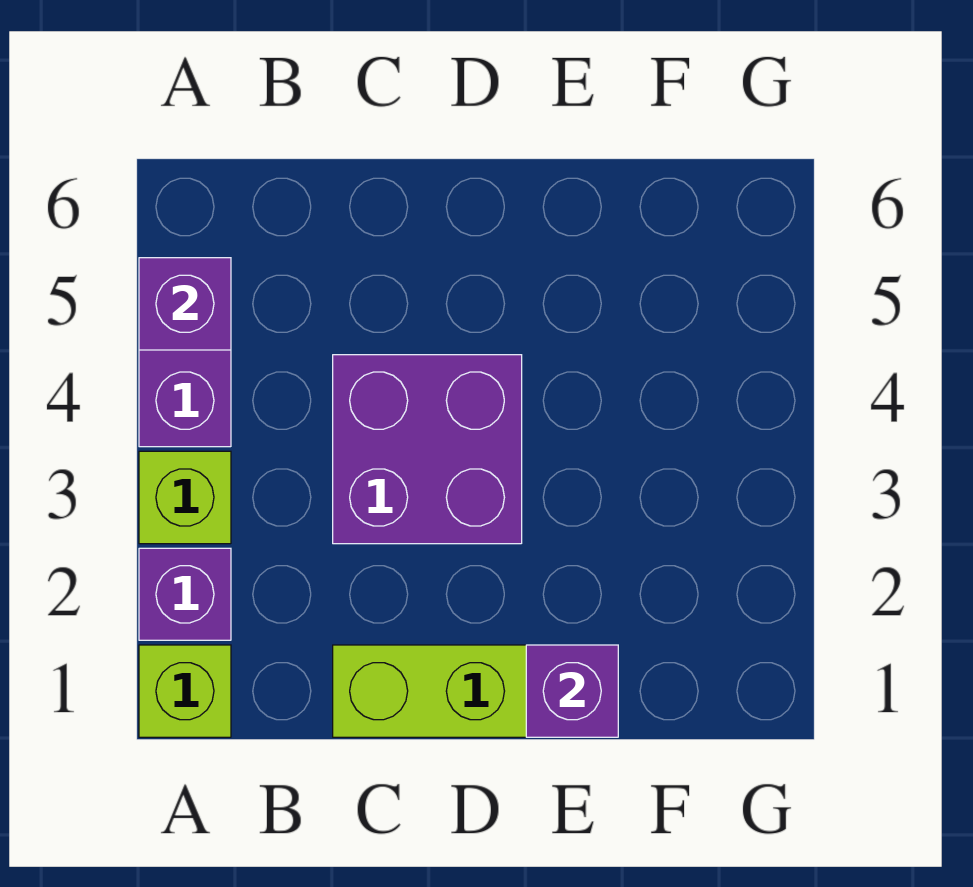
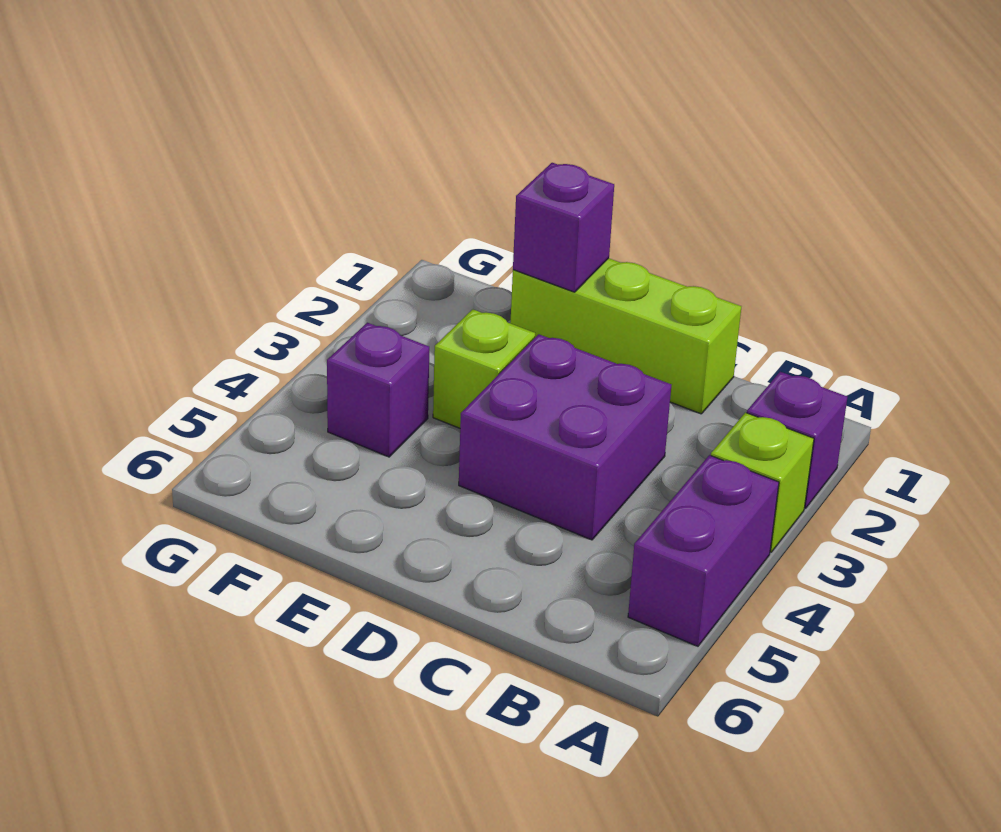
lime 1x1 brick [139,645,231,737] -> lime 1x1 brick moved to [433,309,535,428]
purple 1x1 brick [139,258,231,350] -> purple 1x1 brick moved to [327,323,429,457]

